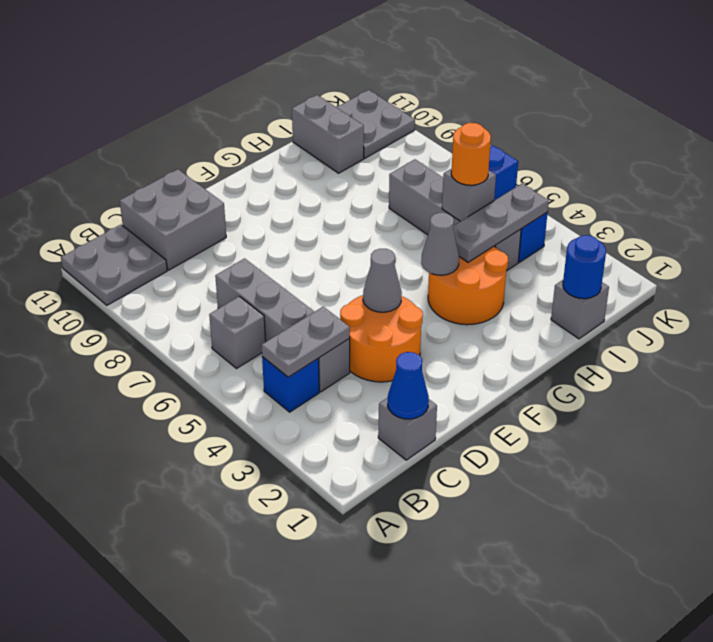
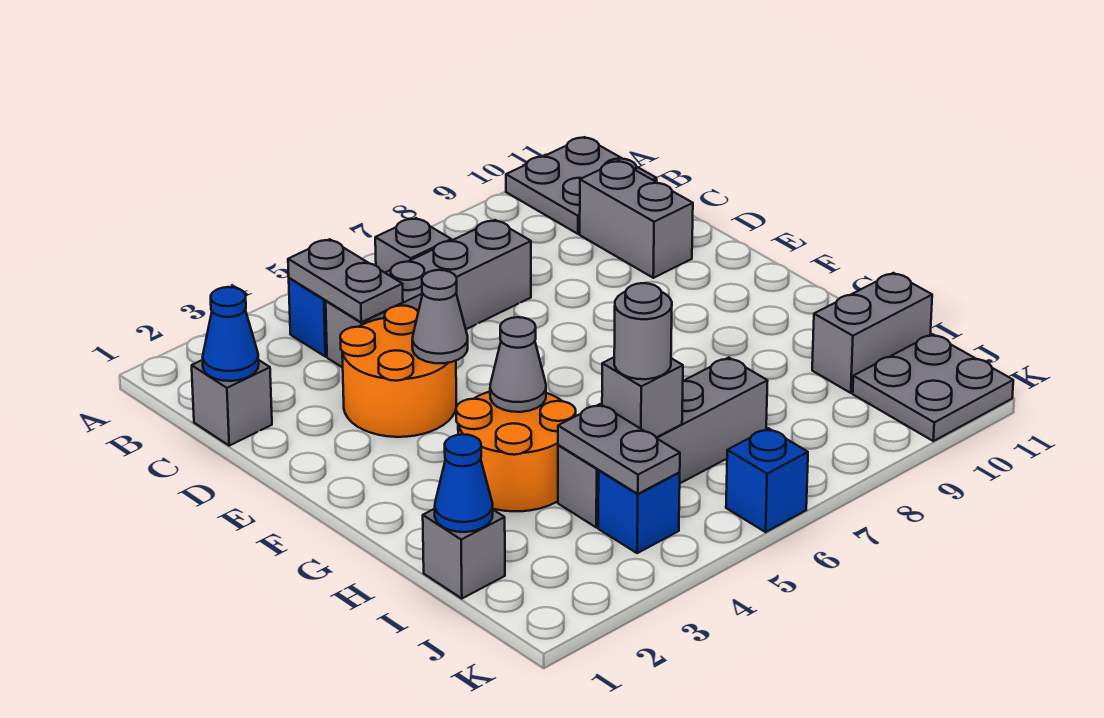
grey 2x2 brick [120,169,226,270] -> grey 1x2 brick [580,161,693,278]
grey 1x3 plate [453,184,549,262] -> grey 1x2 plate [558,404,680,494]
blue 1x1 round brick [563,235,606,299] -> blue 1x1 cone [435,434,493,532]
orange 1x1 round brick [451,123,491,185] -> grey 1x1 round brick [614,283,672,379]

